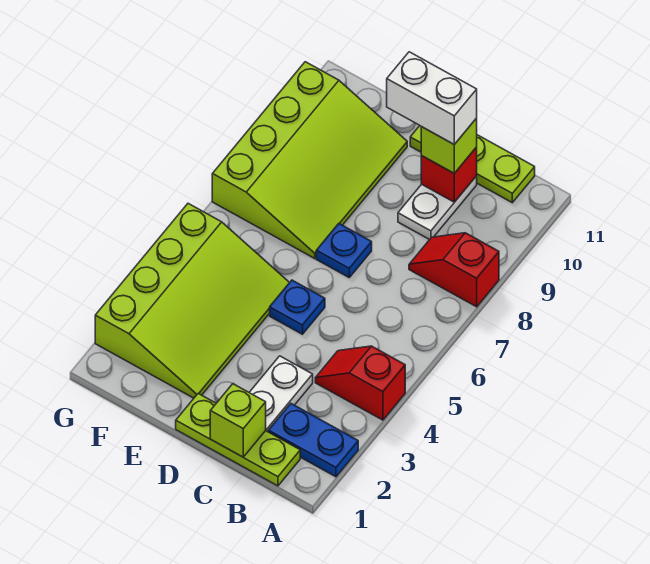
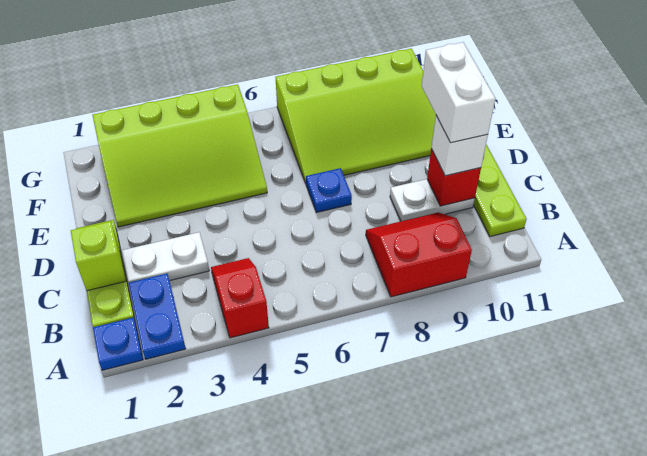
red 1x2 slope [409,233,499,307] -> red 2x2 slope [366,212,472,297]
lime 1x1 brick [421,118,477,173] -> white 1x1 brick [431,116,488,176]
blue 1x1 plate [270,280,325,334] -> blue 1x1 plate moved to [93,318,143,370]

